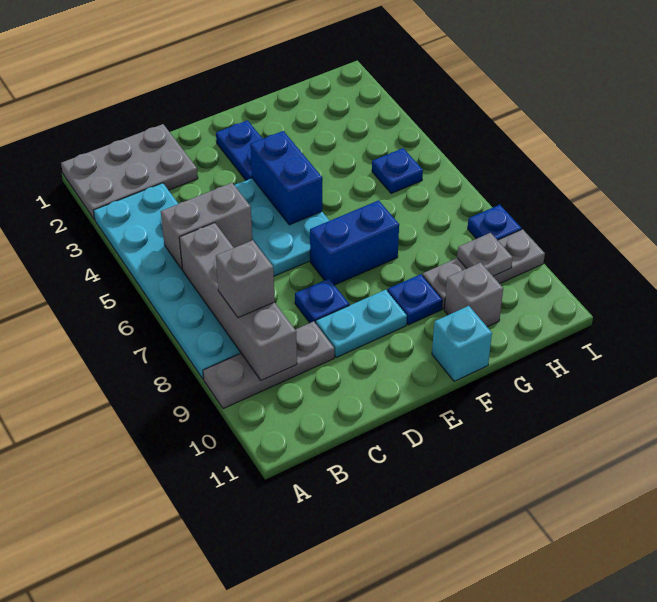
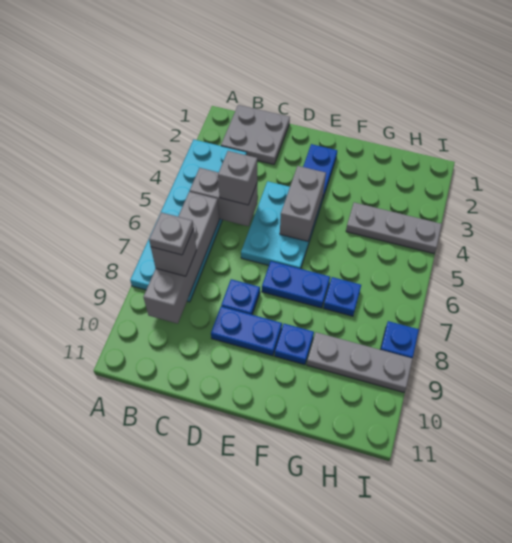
grey 2x3 plate [61,124,198,220] -> grey 2x2 plate [221,105,290,164]
grey 1x3 plate [203,321,334,409] -> grey 1x3 plate moved to [346,202,442,254]
cyan 1x2 plate [316,290,407,358] -> blue 1x2 plate [211,306,282,356]
blue 1x2 brick [250,131,322,225] -> grey 1x2 brick [280,166,326,241]
blue 1x2 brick [310,200,399,285] -> blue 1x2 plate [262,261,330,308]
cyan 1x1 brick [432,306,492,381] -> none
grey 1x1 brick [444,263,503,327] -> grey 1x1 brick moved to [218,151,257,205]
blue 1x1 plate [372,148,423,194] -> blue 1x1 plate moved to [323,277,361,316]
grey 1x1 plate [457,233,513,276] -> grey 1x1 plate moved to [149,212,194,255]

